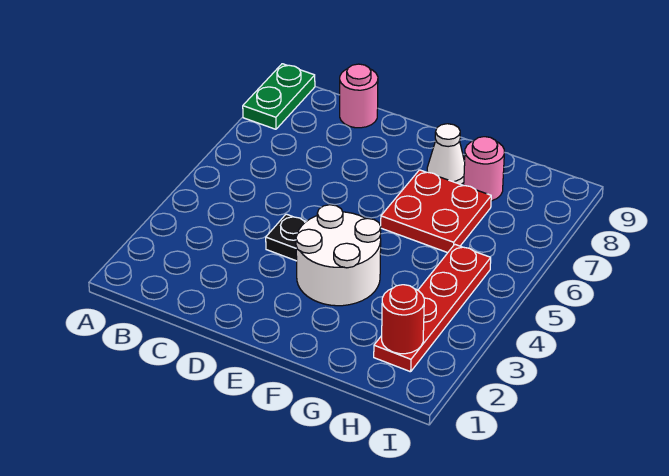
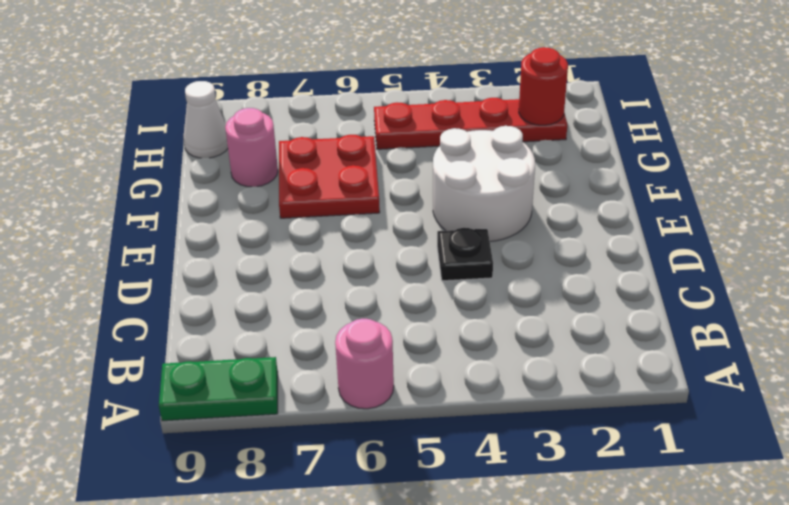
pink 1x1 round brick [340,64,378,128] -> pink 1x1 round brick moved to [335,319,394,409]
white 1x1 cone [427,124,465,184] -> white 1x1 cone moved to [183,81,228,158]

